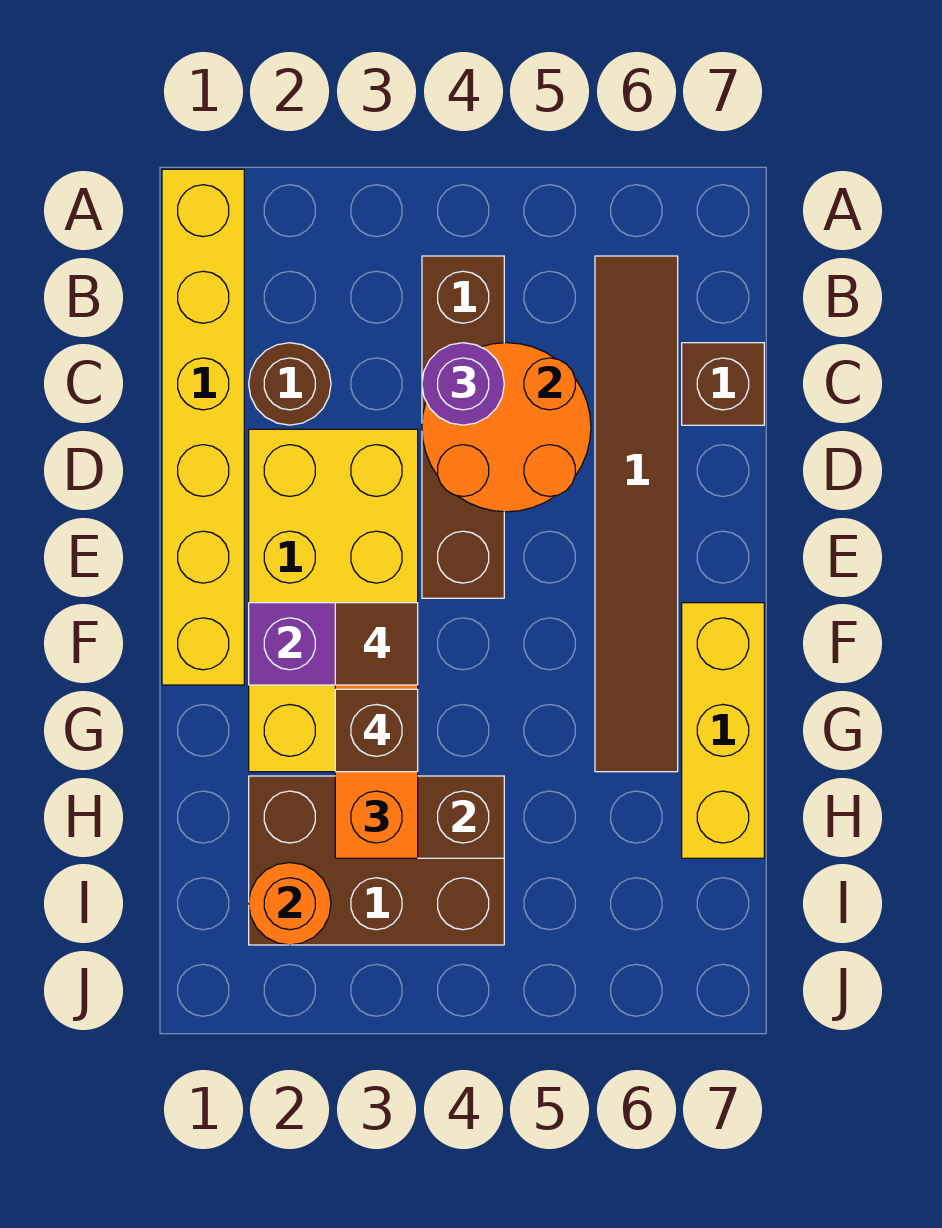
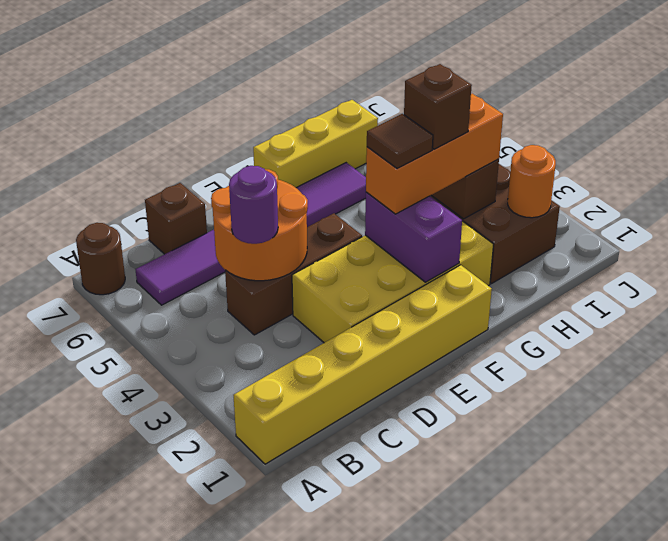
brown 1x4 brick [422,256,504,598] -> brown 1x3 brick [225,213,362,335]
brown 1x6 tile [595,256,678,772] -> purple 1x6 tile [135,163,366,305]
brown 1x1 round brick [249,343,331,425] -> brown 1x1 round brick moved to [76,223,125,295]

